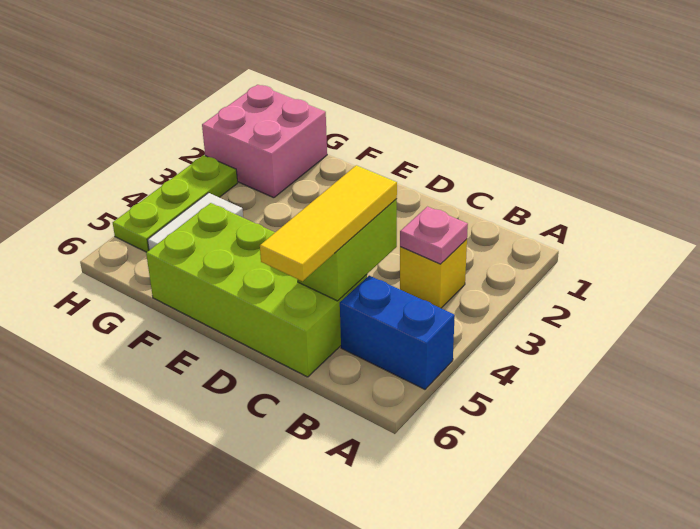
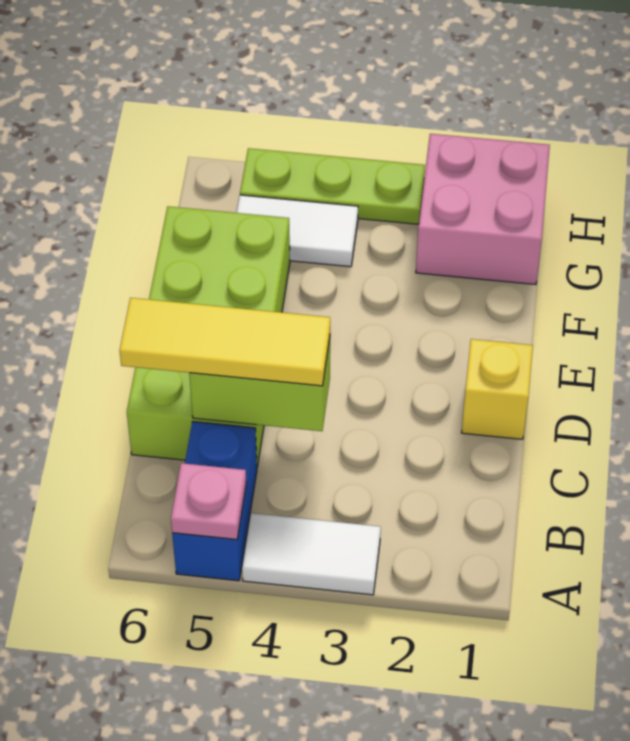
none -> white 1x2 tile [242,513,381,595]
yellow 1x1 brick [400,239,467,308] -> yellow 1x1 brick moved to [462,339,533,439]
pink 1x1 plate [400,207,468,264] -> pink 1x1 plate moved to [171,463,246,539]

